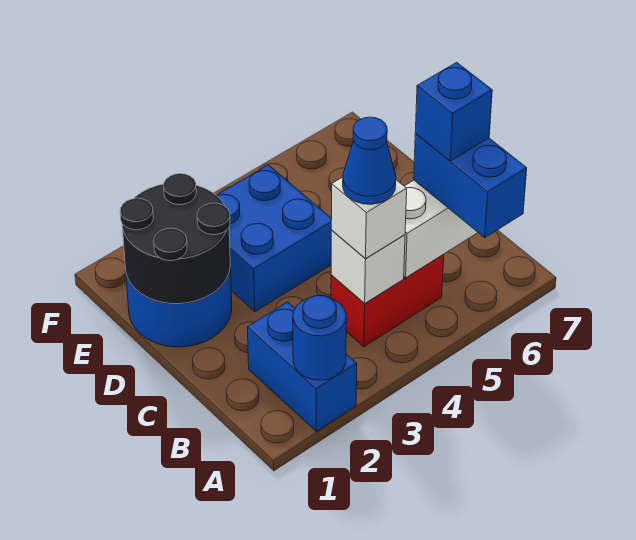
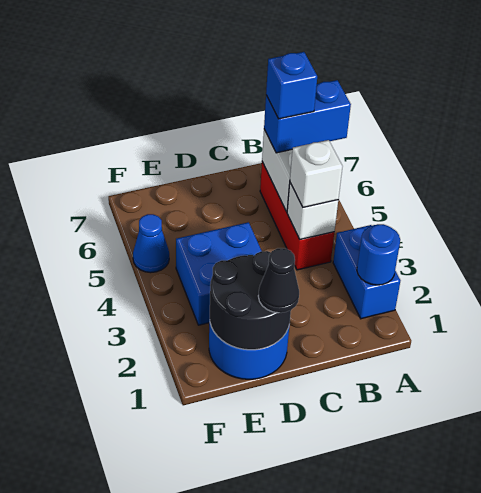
blue 1x2 brick [247,302,357,431] -> blue 1x2 brick turned to [333,225,400,319]
red 1x2 brick [331,254,444,347] -> red 1x3 brick [260,162,334,270]
blue 1x1 cone [343,117,396,204] -> blue 1x1 cone moved to [133,214,169,273]
none -> black 1x1 cone [258,248,299,313]

